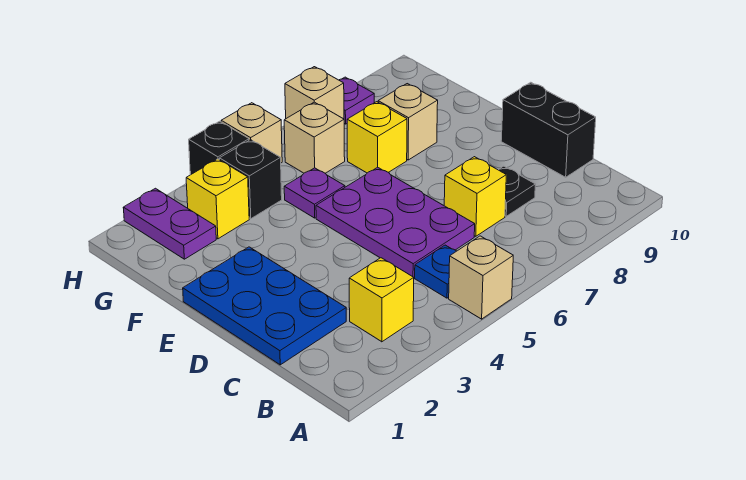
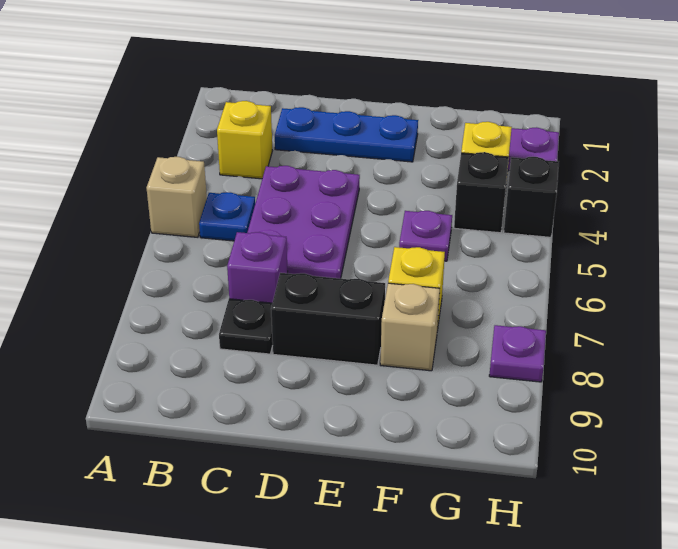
blue 2x3 plate [183,247,346,365] -> blue 1x3 plate [275,107,418,162]
purple 2x3 plate [316,167,475,277] -> purple 2x3 plate turned to [247,166,360,279]
yellow 1x1 brick [444,157,506,236] -> purple 1x1 brick [227,232,288,303]
black 1x2 brick [501,82,596,177] -> black 1x2 brick moved to [271,273,385,365]
tan 1x1 brick [284,102,345,173] -> none
tan 1x1 brick [221,103,282,163] -> none
tan 1x1 brick [285,67,344,119] -> none

